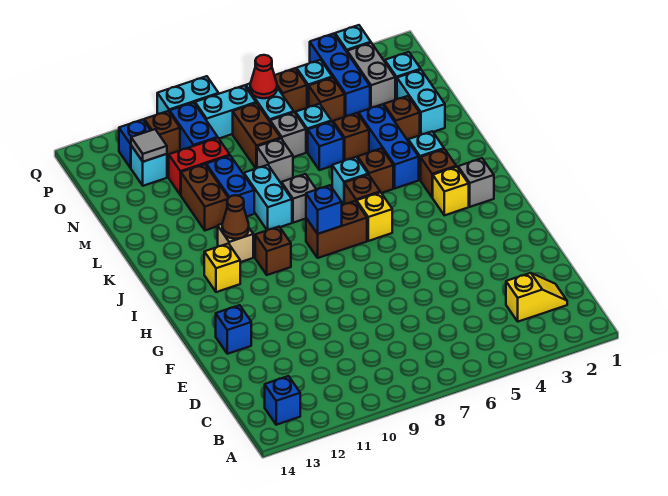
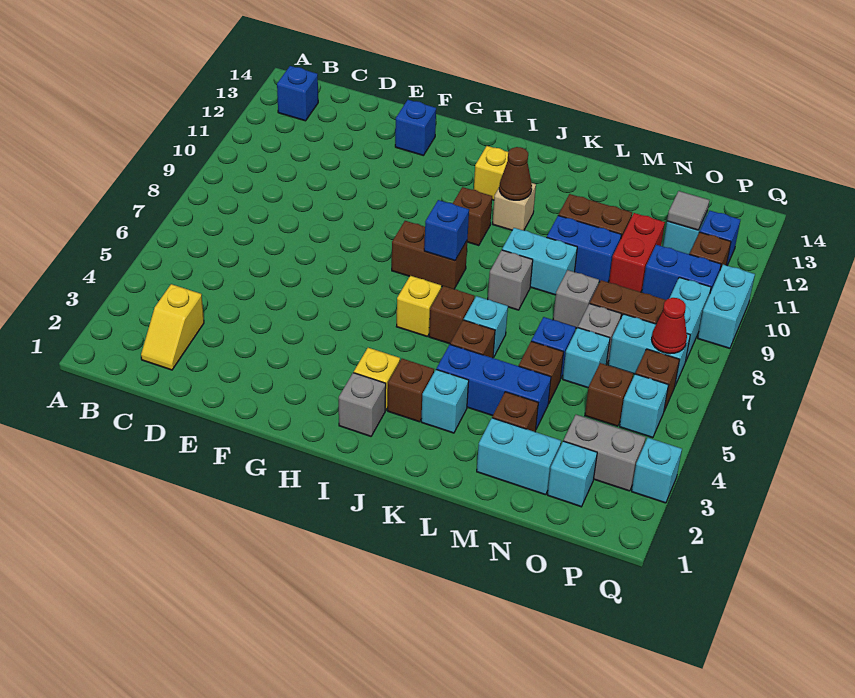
brown 1x2 brick [306,201,367,258] -> brown 1x2 brick turned to [392,221,467,289]
blue 1x3 brick [310,34,370,117] -> none

